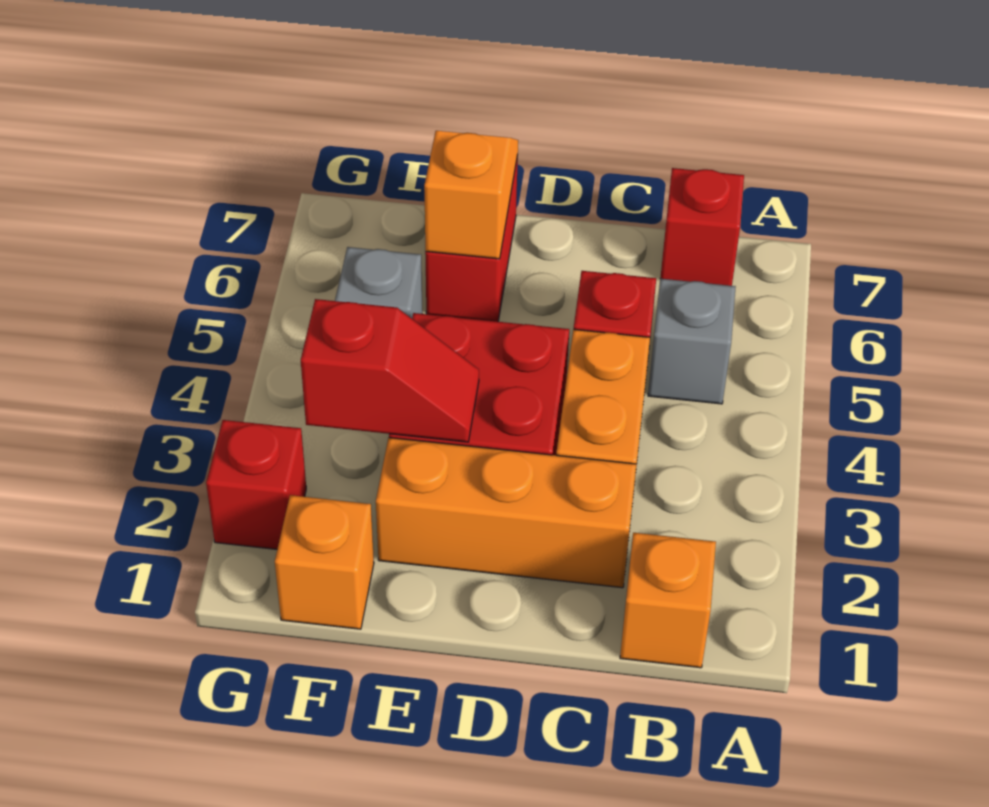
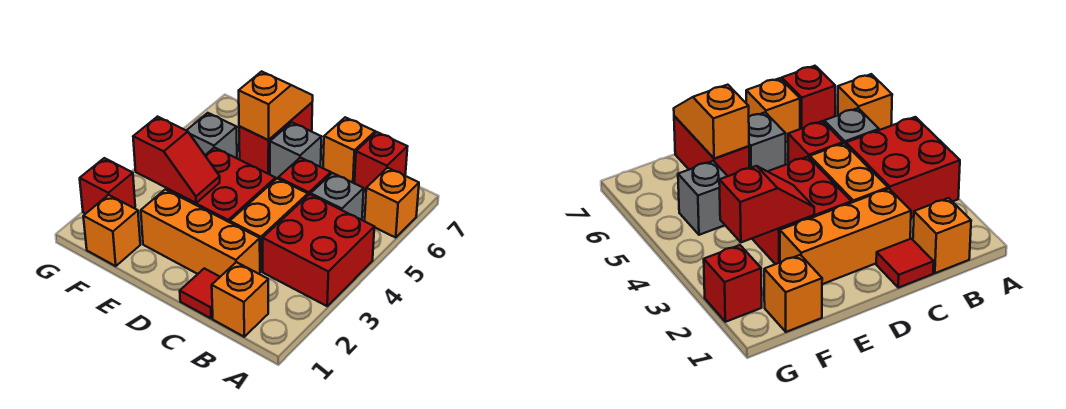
none -> red 2x2 brick [263,194,374,306]
none -> orange 1x1 brick [365,168,419,237]
none -> red 1x1 tile [180,268,220,318]
none -> orange 1x1 brick [323,117,375,183]
none -> grey 1x1 brick [270,122,321,179]

